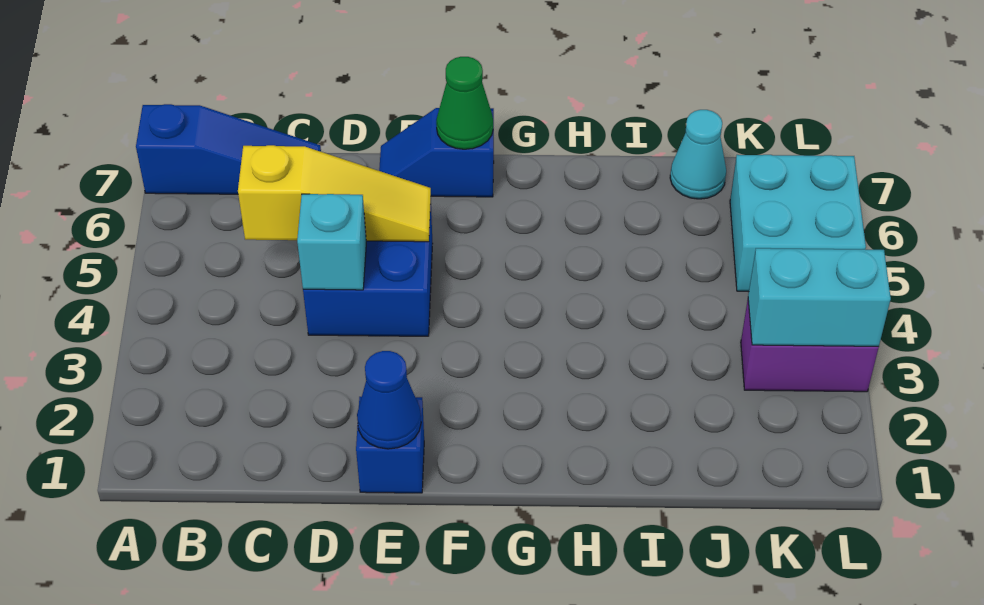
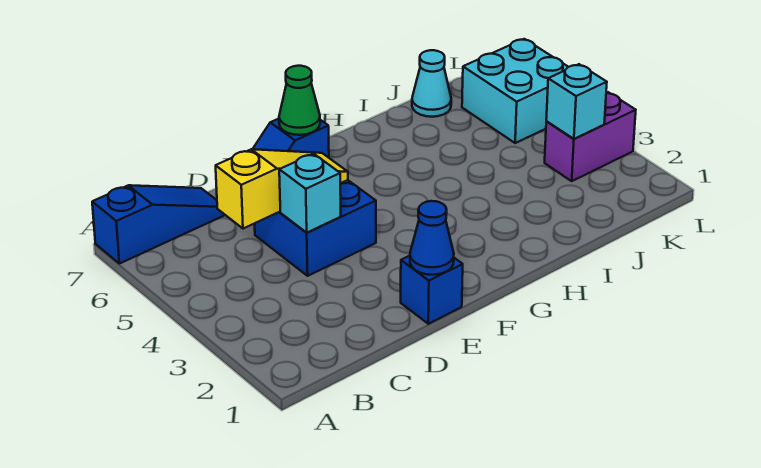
cyan 1x2 brick [748,248,891,346] -> cyan 1x1 brick [546,64,607,139]

